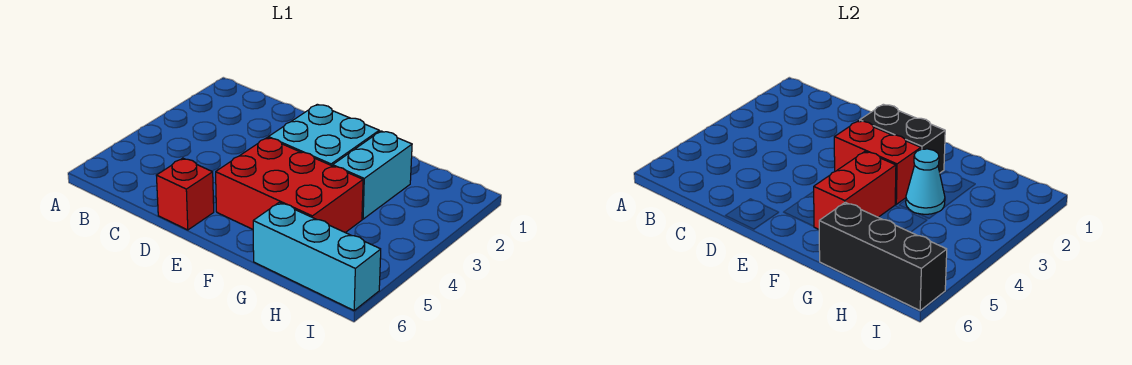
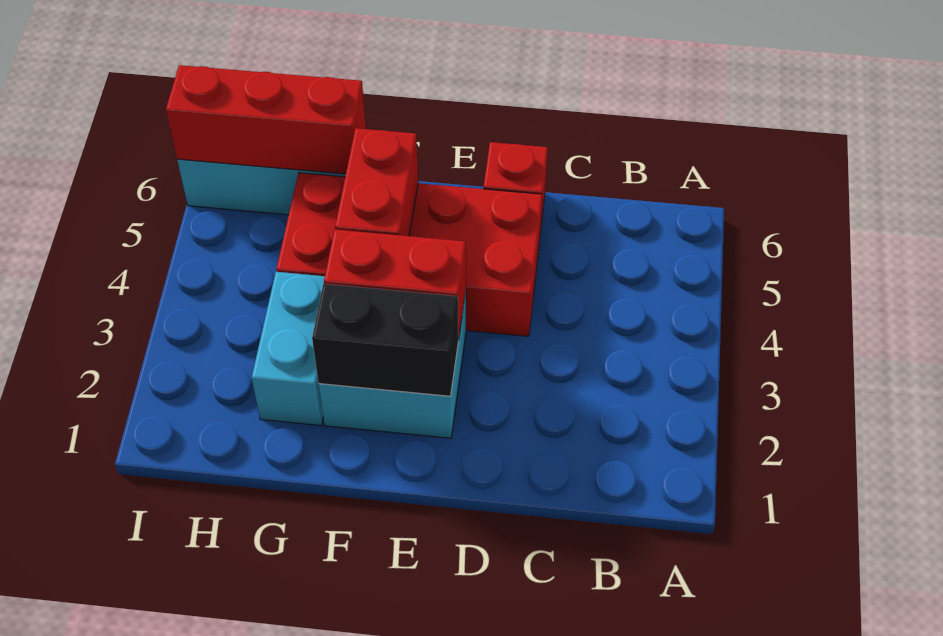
red 2x3 brick [216,138,363,233] -> red 2x4 brick [276,173,542,336]
cyan 1x1 cone [906,149,945,214] -> none
black 1x3 brick [819,202,947,310] -> red 1x3 brick [166,65,366,174]

